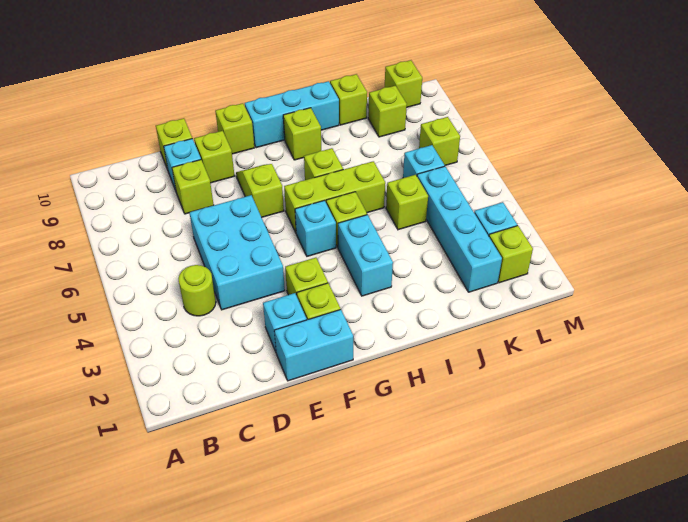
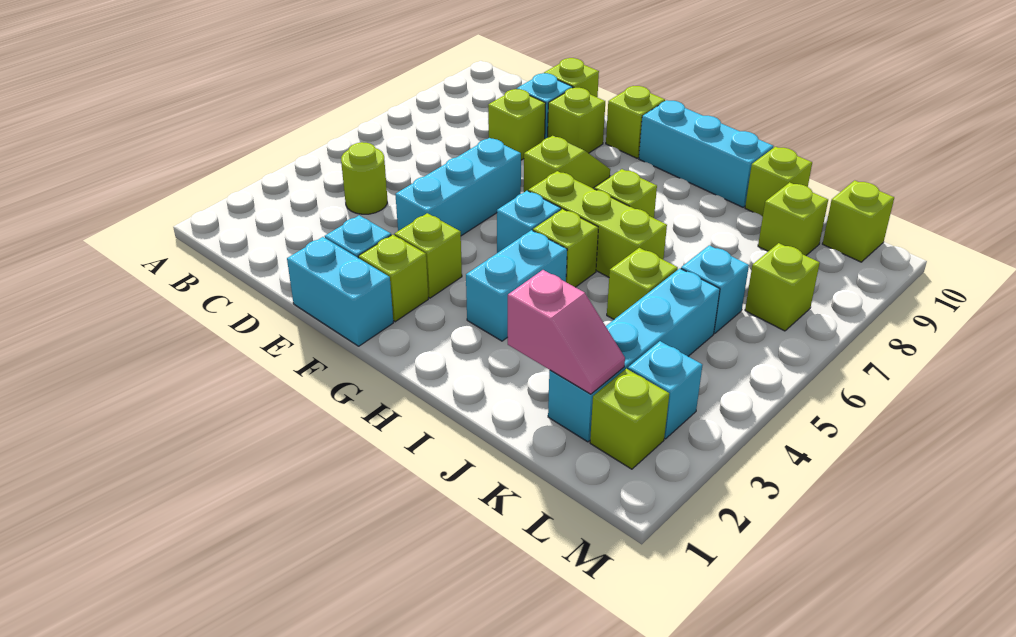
cyan 2x3 brick [189,195,285,310] -> cyan 1x3 brick [395,138,521,236]
lime 1x1 brick [283,108,321,160] -> none
none -> pink 1x2 slope [508,270,625,394]

